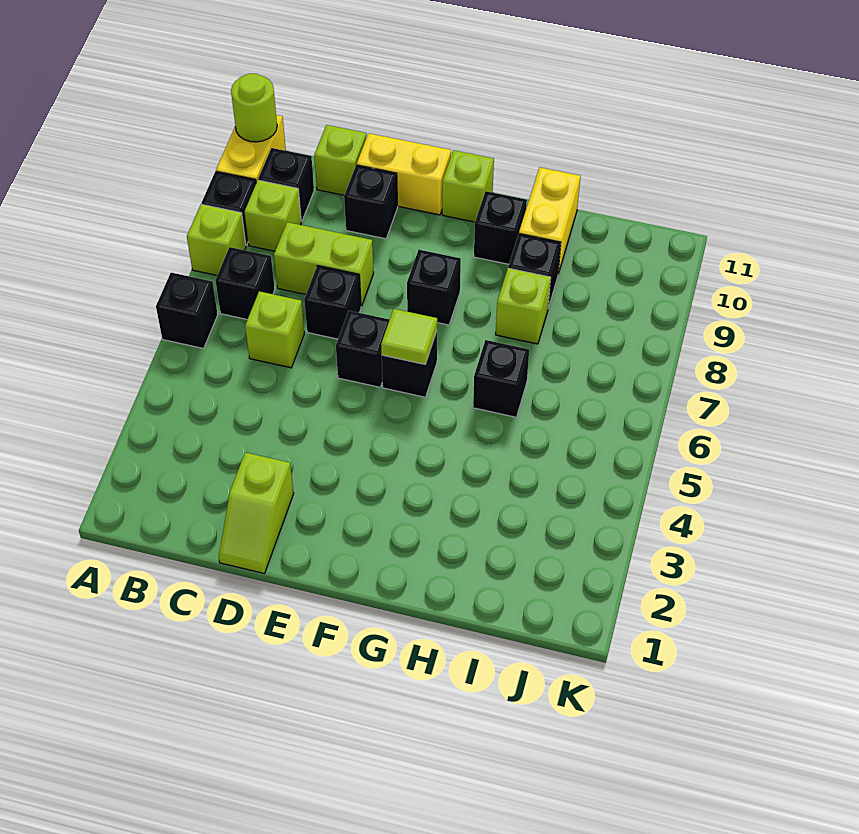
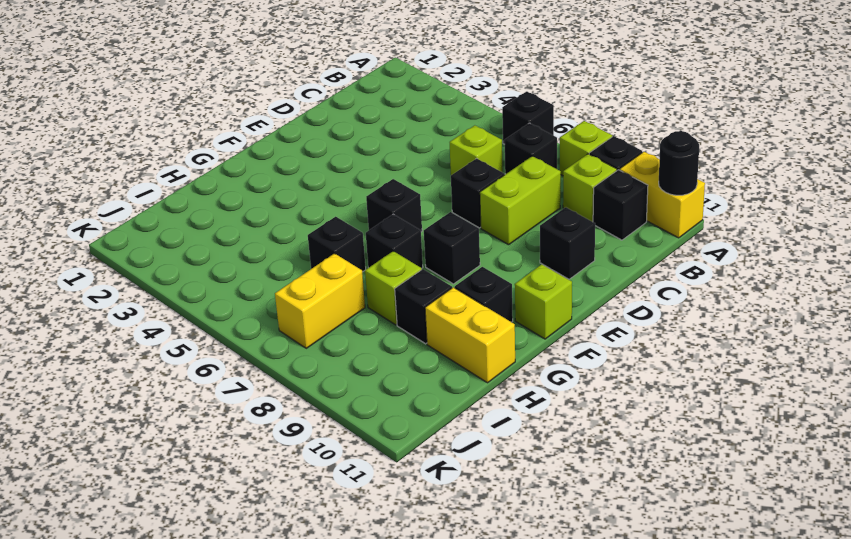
lime 1x1 round brick [231,74,277,142] -> black 1x1 round brick [659,131,699,195]
lime 1x1 brick [314,125,367,195] -> none
lime 1x2 slope [219,452,294,574] -> none
yellow 1x2 brick [357,133,451,215] -> yellow 1x2 brick moved to [275,253,365,348]
black 1x1 brick [336,311,390,387] -> black 1x1 brick moved to [366,214,423,268]
lime 1x1 tile [381,309,437,364] -> none

